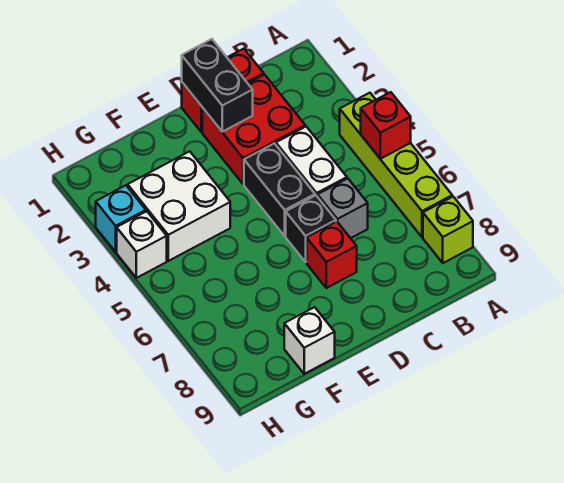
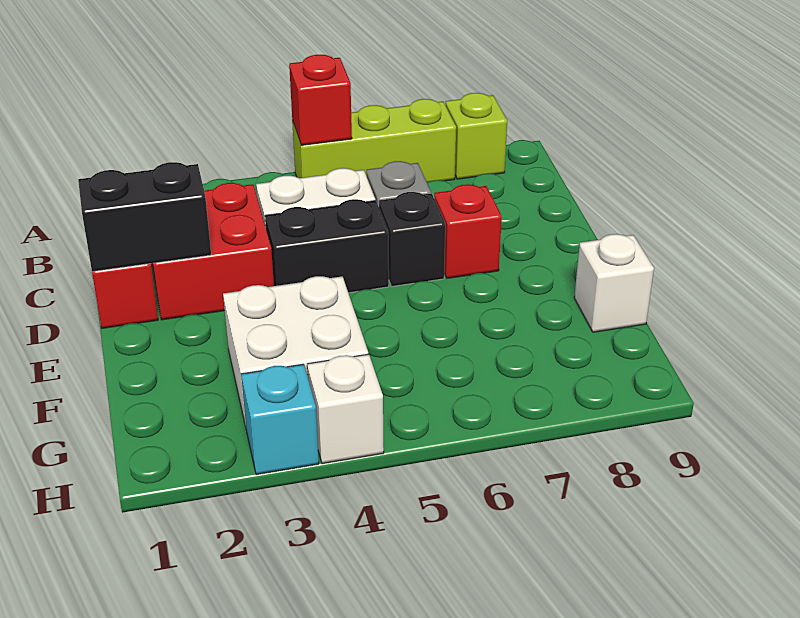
lime 1x4 brick [340,93,452,237] -> lime 1x3 brick [292,99,456,182]

